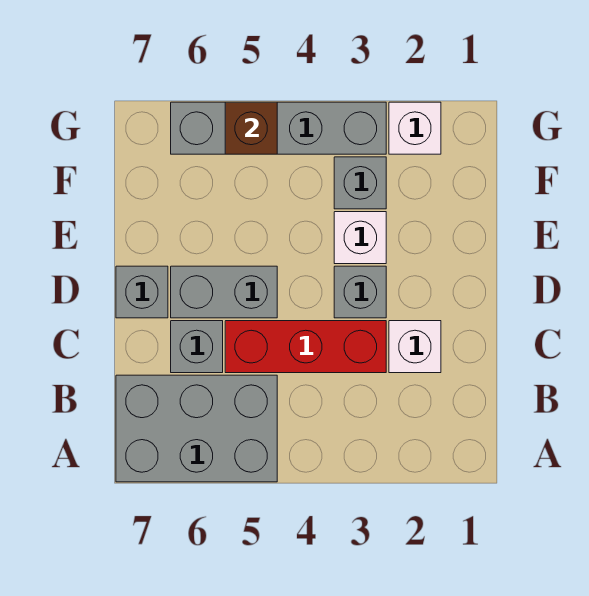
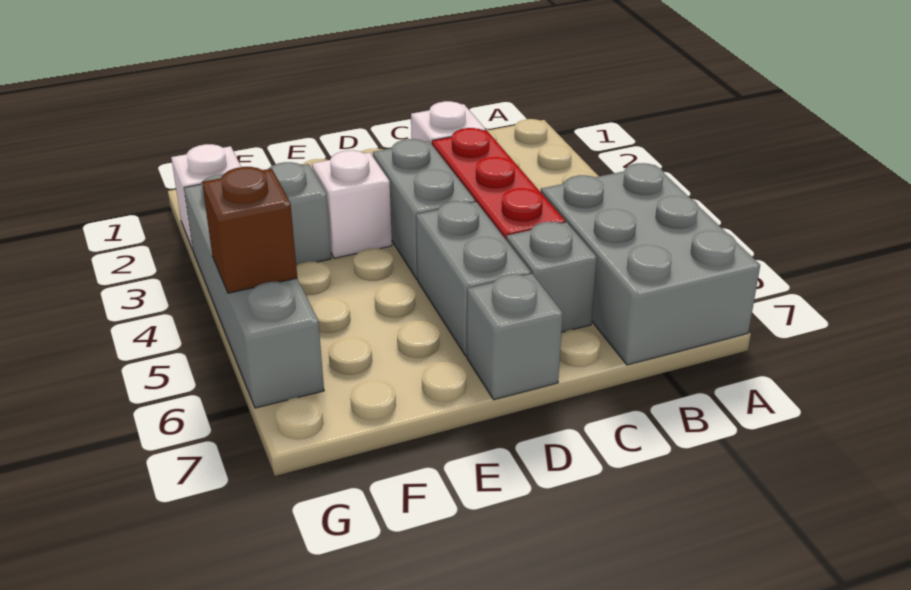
grey 1x1 brick [334,266,386,318] -> grey 1x2 brick [373,139,475,279]

